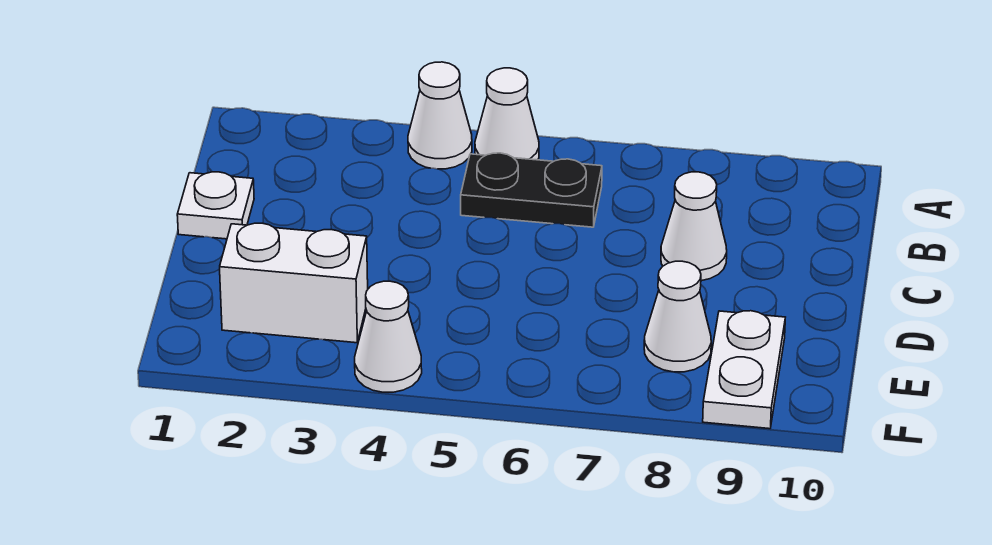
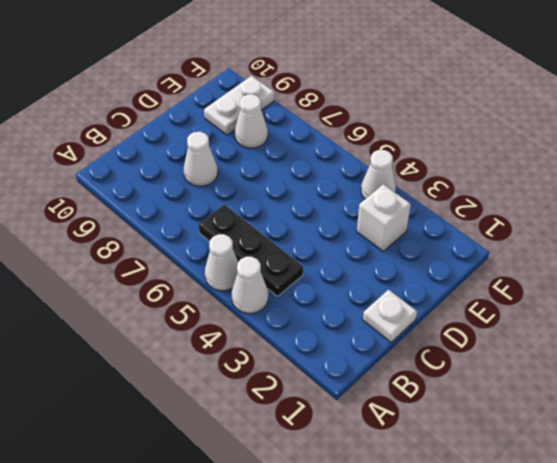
black 1x2 plate [461,153,602,227] -> black 1x3 plate [199,205,303,296]
white 1x2 brick [220,223,368,343] -> white 1x1 brick [357,184,411,251]

